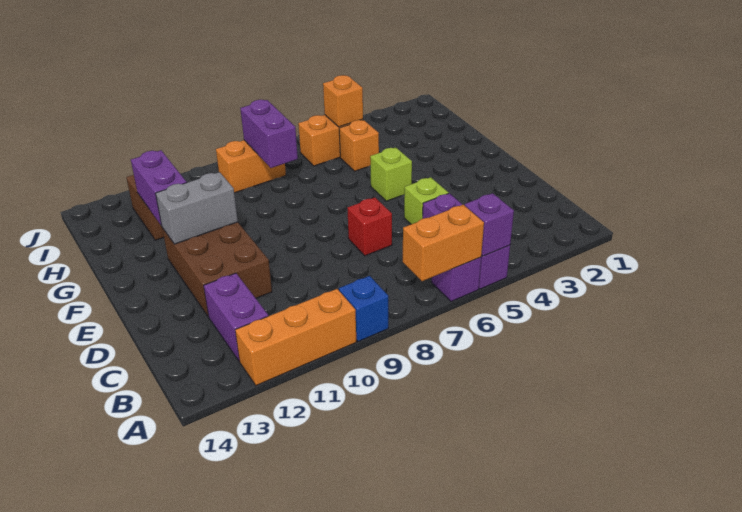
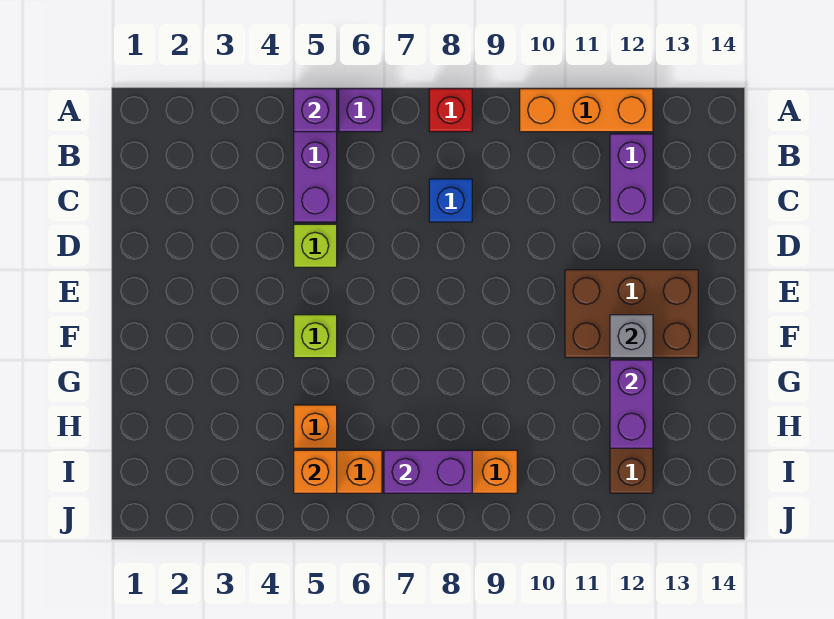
orange 1x2 brick [403,205,484,281] -> none
blue 1x1 brick [339,276,388,342] -> blue 1x1 brick moved to [429,179,472,222]
red 1x1 brick [347,198,392,256] -> red 1x1 brick moved to [429,89,472,132]
brown 2x3 brick [162,222,272,317] -> brown 2x3 brick turned to [565,270,698,358]
grey 1x2 brick [156,172,238,244] -> grey 1x1 brick [610,315,653,358]
purple 1x2 brick [240,100,298,168] -> purple 1x2 brick turned to [384,450,472,493]

